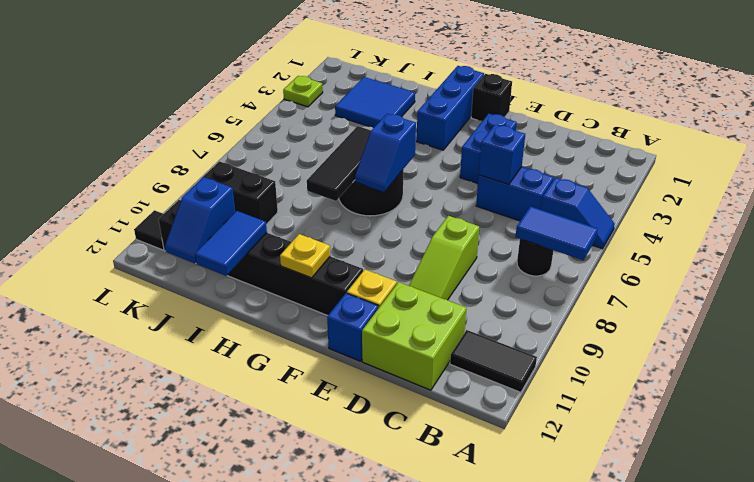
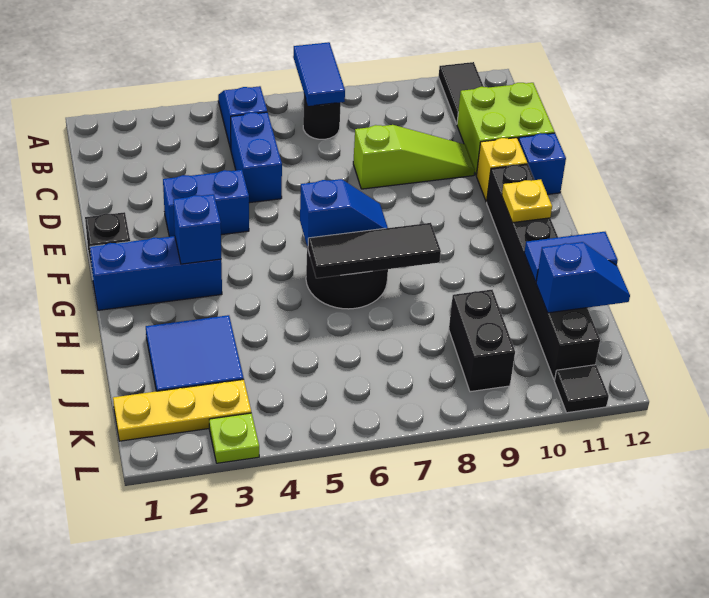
blue 1x1 brick [479,125,525,185] -> blue 1x1 brick moved to [173,194,221,264]
none -> yellow 1x3 plate [113,379,251,441]

